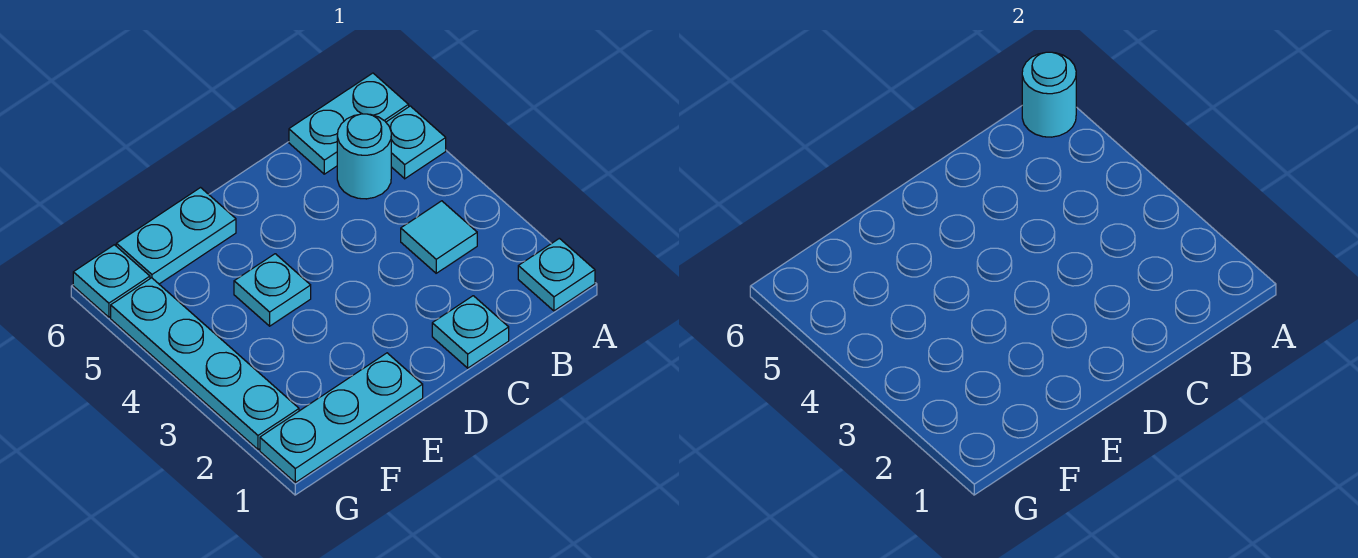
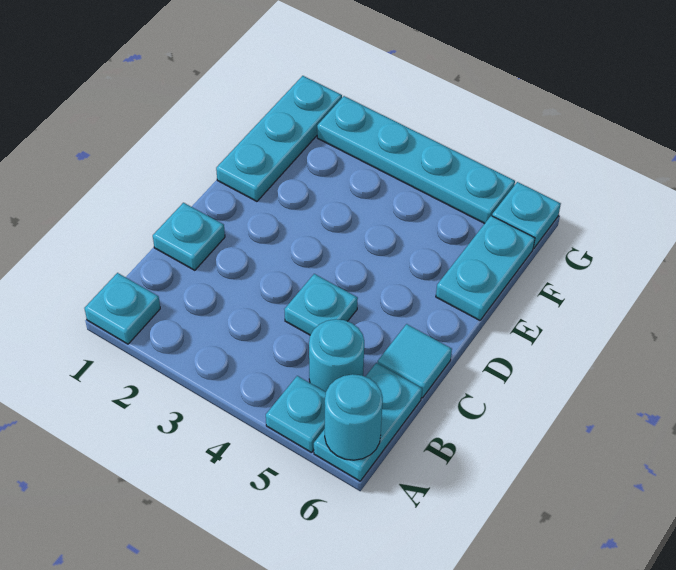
cyan 1x1 tile [401,201,477,273] -> cyan 1x1 tile moved to [378,324,452,398]
cyan 1x1 plate [234,254,311,326] -> cyan 1x1 plate moved to [284,274,358,335]

